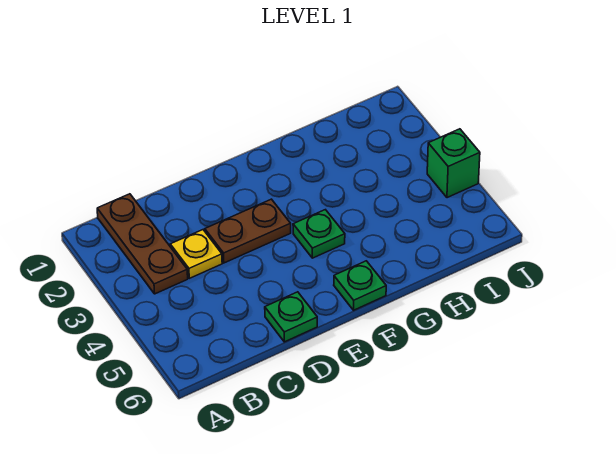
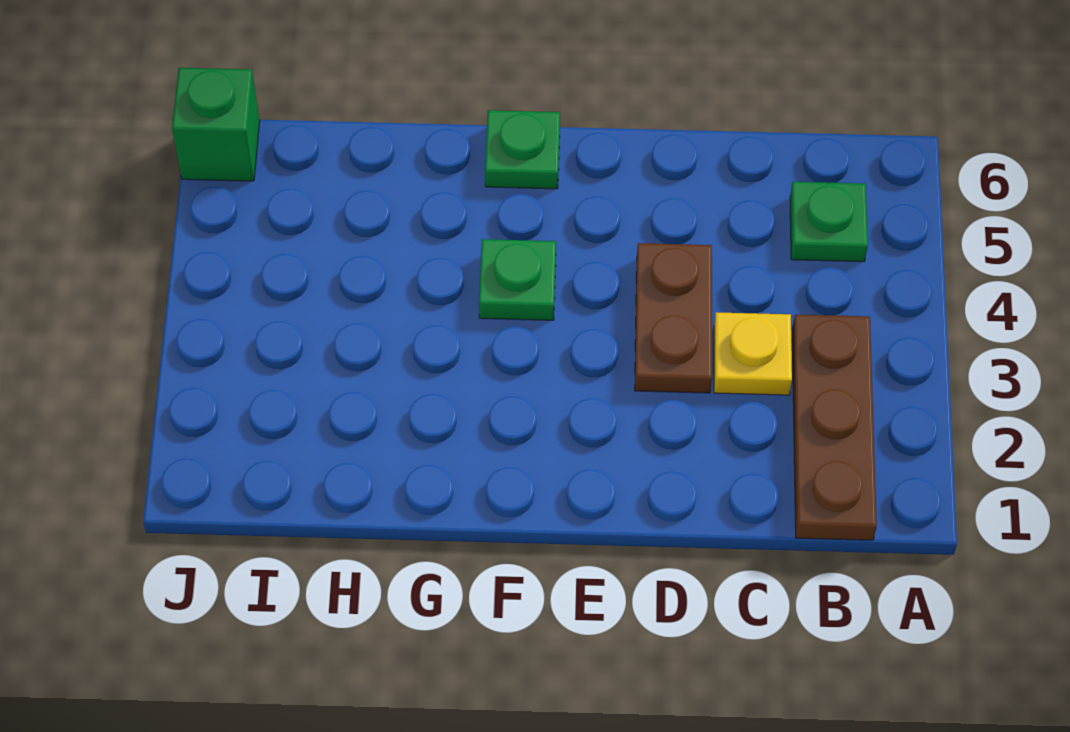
brown 1x2 plate [205,199,291,263] -> brown 1x2 plate turned to [635,243,712,393]
green 1x1 plate [265,292,317,342] -> green 1x1 plate moved to [790,182,868,262]
green 1x1 brick [427,129,480,198] -> green 1x1 brick moved to [172,68,260,181]

